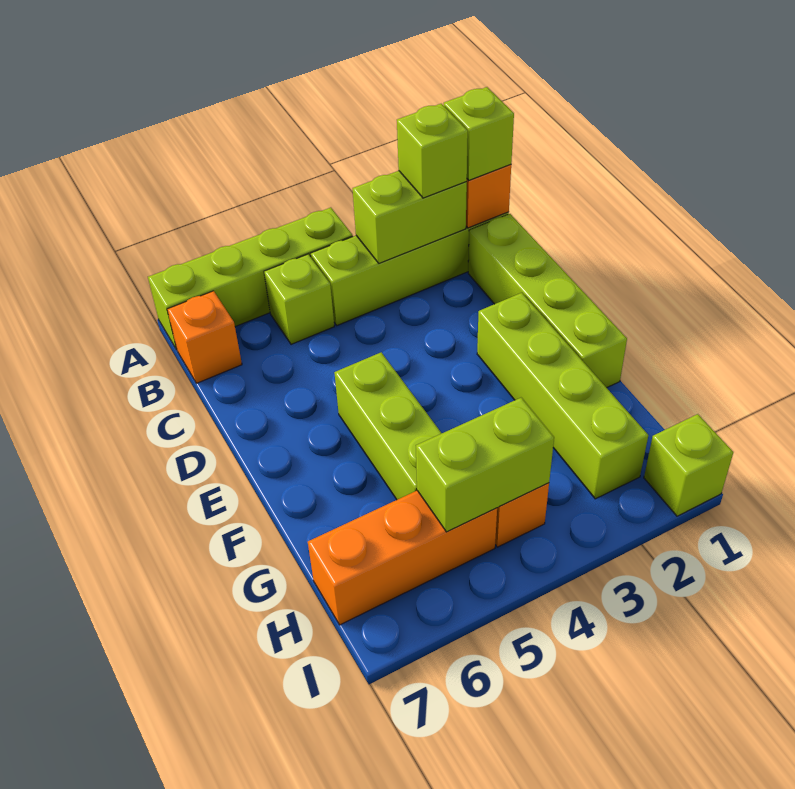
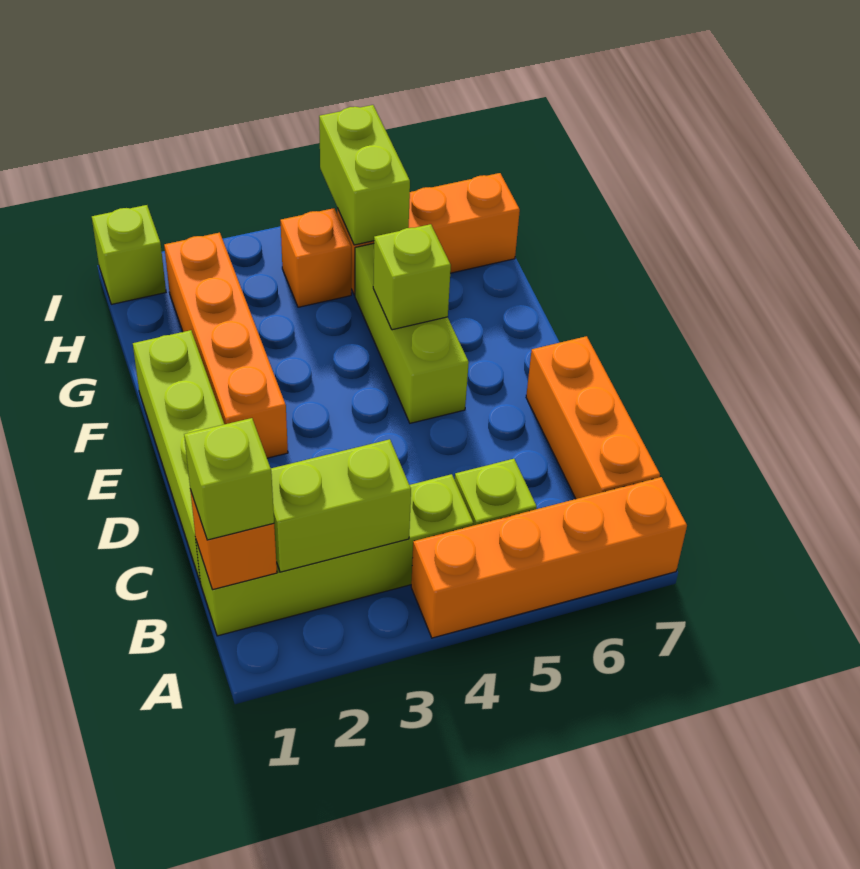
lime 1x4 brick [148,208,353,350] -> orange 1x4 brick [411,477,687,638]
lime 1x1 brick [397,104,468,198] -> lime 1x1 brick moved to [373,224,451,330]
orange 1x1 brick [167,291,242,383] -> orange 1x3 brick [526,336,660,499]
lime 1x4 brick [477,293,648,499] -> orange 1x4 brick [164,233,288,458]
lime 1x2 brick [416,398,554,532] -> lime 1x2 brick turned to [319,105,410,245]

